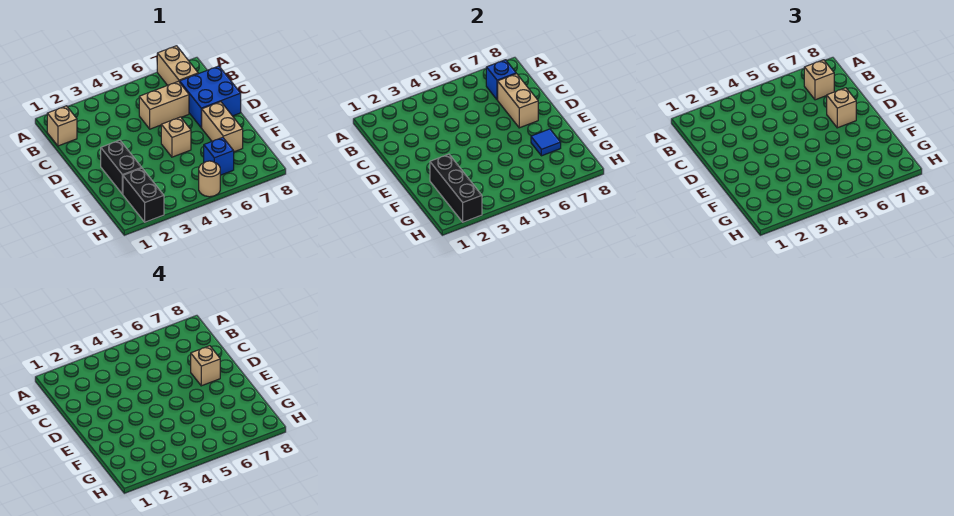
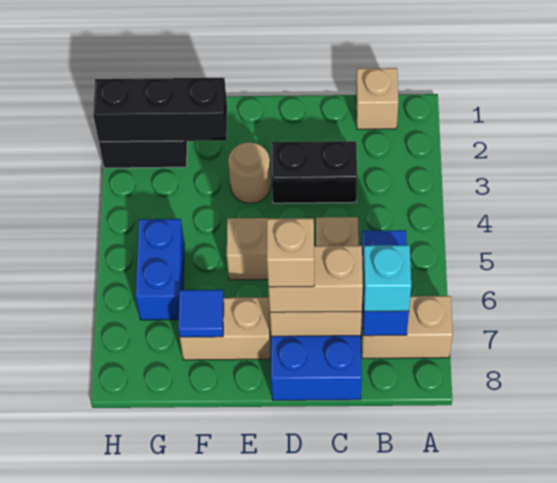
blue 1x1 brick [486,60,516,100] -> blue 1x2 brick [362,230,409,336]
tan 1x1 brick [804,60,834,100] -> cyan 1x1 brick [363,245,411,311]
tan 1x1 brick [827,88,856,128] -> tan 1x2 brick [268,246,363,312]
black 1x2 brick [101,140,142,194] -> black 1x2 brick moved to [272,141,357,203]
blue 1x1 brick [204,137,234,175] -> blue 1x2 brick [136,219,184,320]
tan 1x1 round brick [199,161,220,197] -> tan 1x1 round brick moved to [228,142,271,203]

